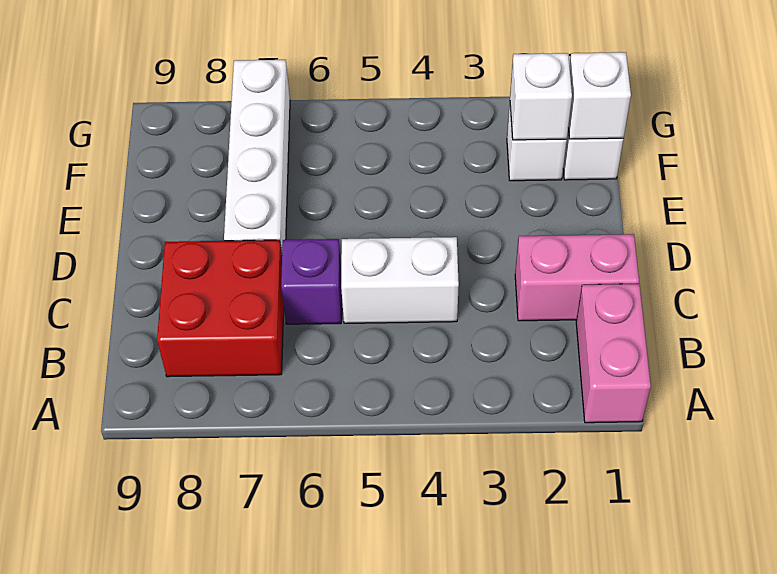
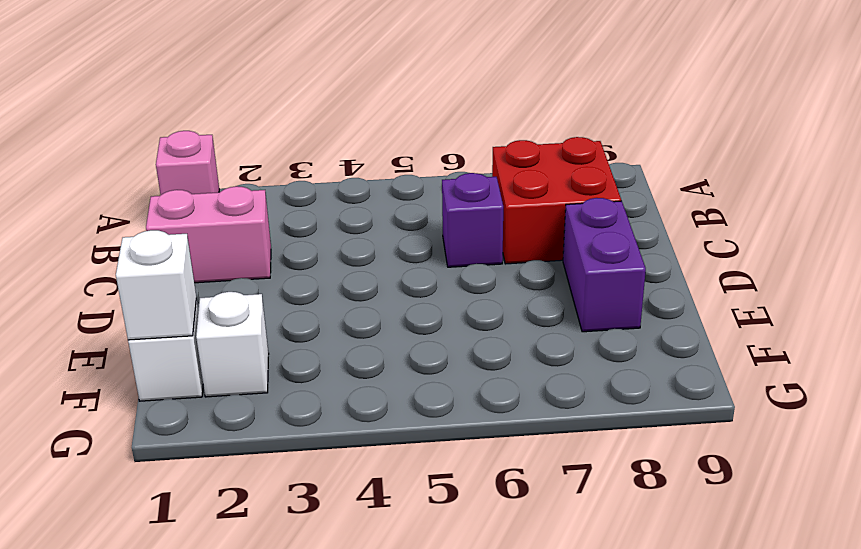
pink 1x2 brick [576,284,651,423] -> pink 1x1 brick [156,131,219,195]
white 1x2 brick [341,237,459,323] -> none
white 1x4 brick [224,60,290,253] -> none
none -> purple 1x2 brick [563,198,646,332]
white 1x1 brick [510,53,572,140] -> none

